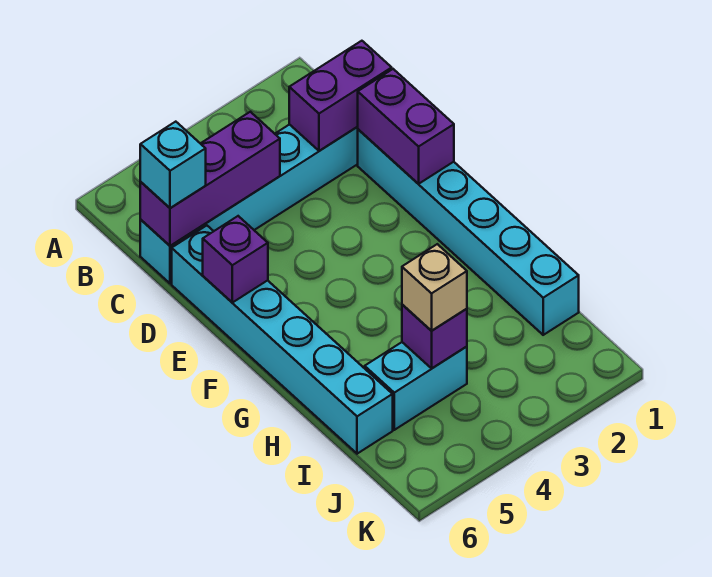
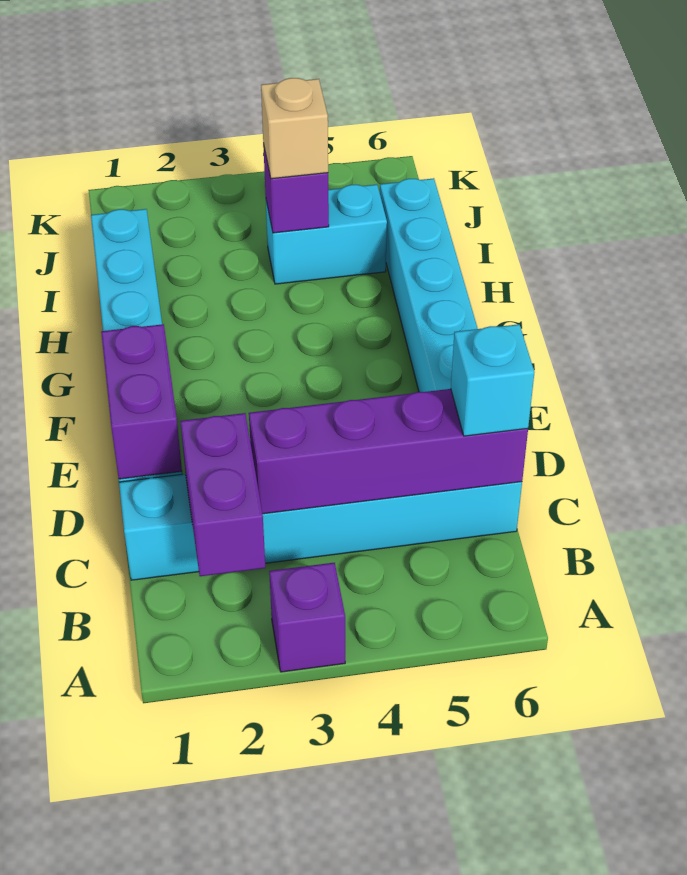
purple 1x2 brick [289,41,392,151] -> purple 1x2 brick turned to [180,413,265,576]
purple 1x3 brick [140,112,280,246] -> purple 1x4 brick [249,389,528,514]
purple 1x1 brick [203,216,268,303] -> purple 1x1 brick moved to [269,563,345,672]

